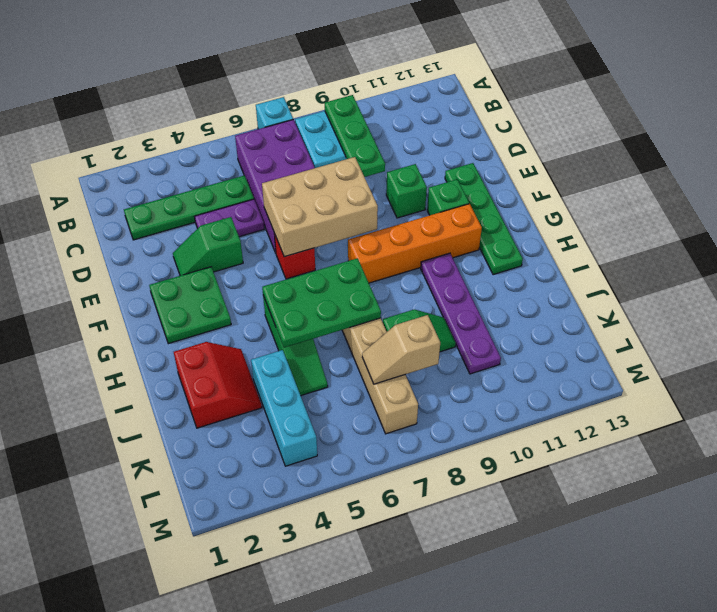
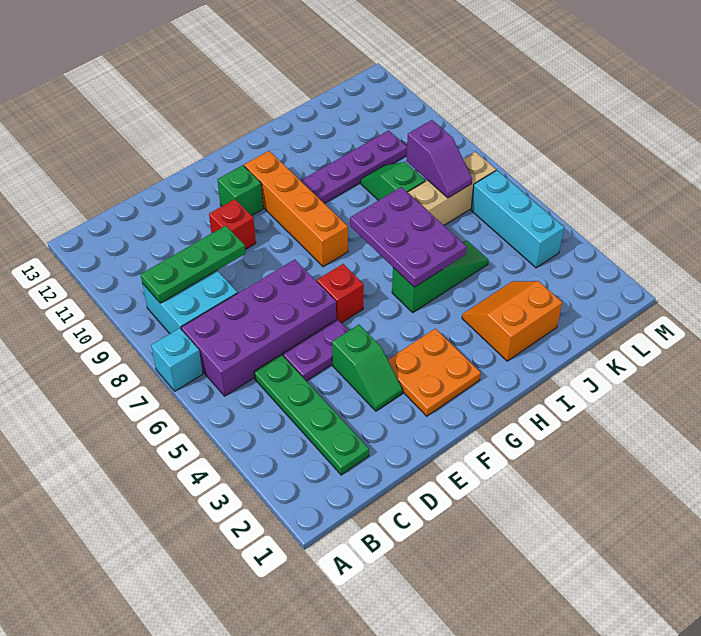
purple 1x2 plate [194,199,264,237] -> purple 1x2 plate turned to [283,319,348,381]
tan 2x3 brick [262,157,378,257] -> none
green 1x1 brick [386,164,427,218] -> red 1x1 brick [209,199,256,250]
green 1x4 plate [445,163,523,275] -> none
green 2x2 plate [149,267,231,344] -> orange 2x2 plate [388,329,481,416]
green 2x3 plate [262,258,381,348] -> purple 2x3 plate [350,187,467,287]
red 2x2 slope [174,342,262,428] -> orange 2x2 slope [462,281,562,361]
cyan 1x3 brick [251,350,317,466] -> cyan 1x3 brick turned to [471,170,564,268]
tan 1x2 slope [362,315,440,384] -> purple 1x2 slope [406,120,472,198]

